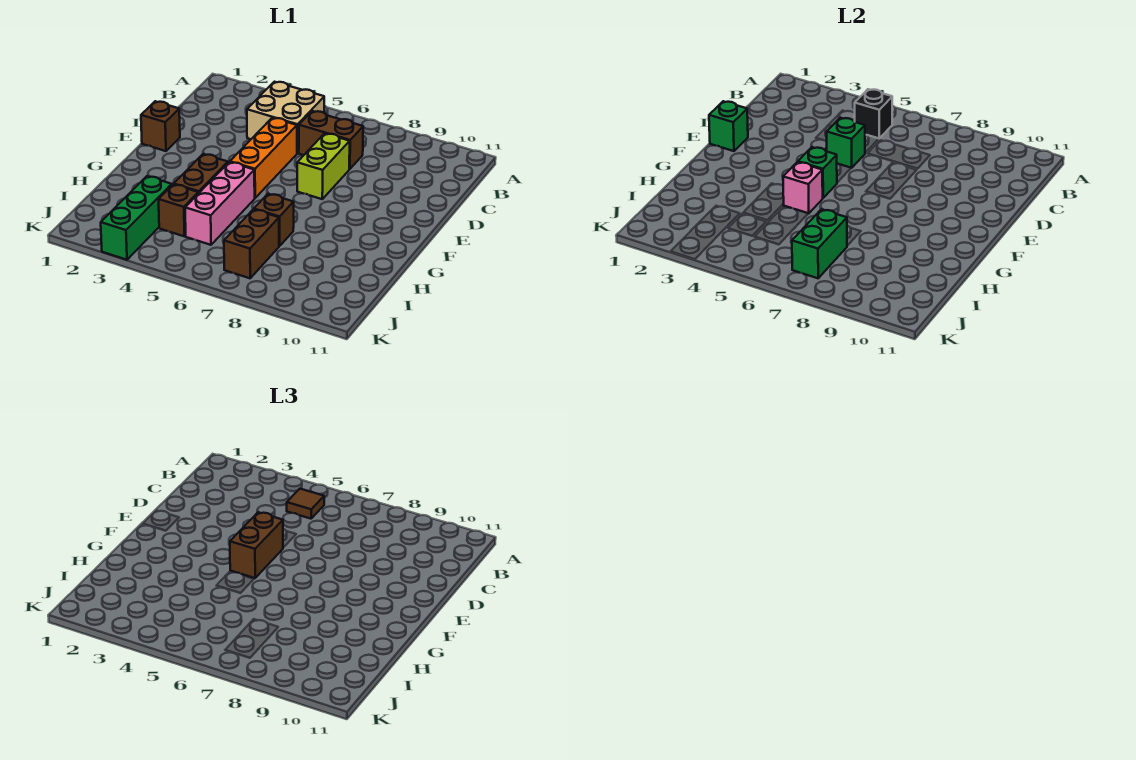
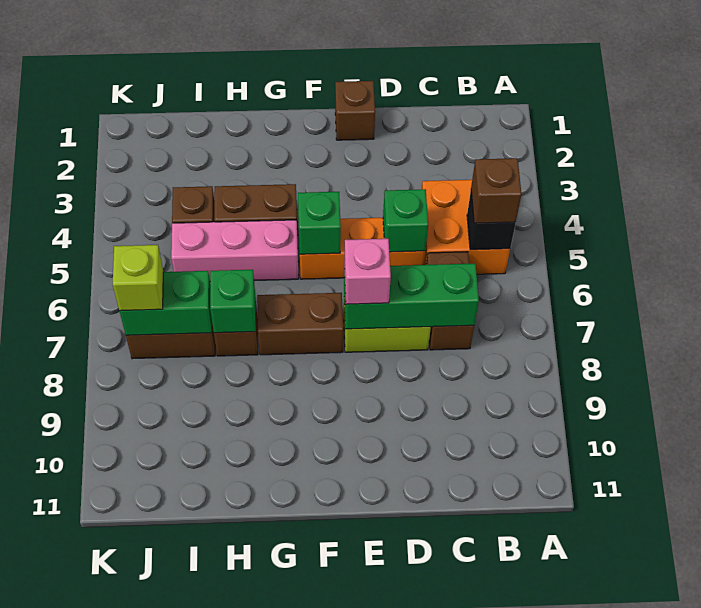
tan 2x2 brick [247,82,324,153] -> orange 2x2 brick [422,180,510,274]
brown 1x1 tile [287,489,324,519] -> brown 1x1 brick [471,158,521,223]
green 1x1 brick [709,101,748,151] -> green 1x1 brick moved to [210,270,256,333]
brown 1x2 brick [230,512,283,578] -> brown 1x2 brick moved to [257,293,343,355]
pink 1x1 brick [783,162,823,214] -> pink 1x1 brick moved to [344,239,391,304]
green 1x3 brick [101,176,172,260] -> green 1x3 brick moved to [344,264,479,329]
none -> lime 1x1 brick [113,245,163,311]

